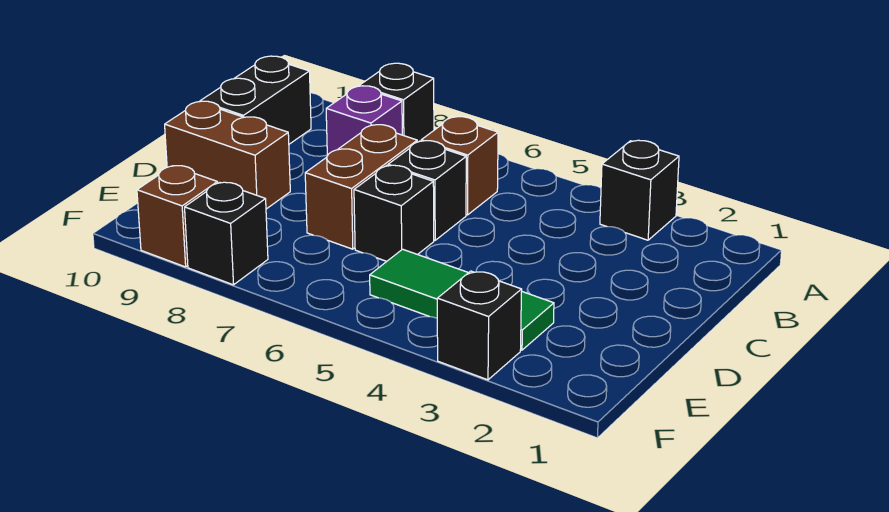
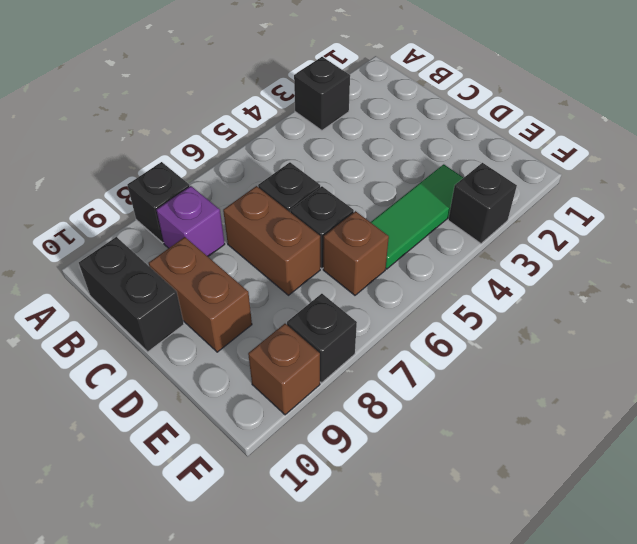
brown 1x1 brick [421,117,498,215] -> brown 1x1 brick moved to [323,211,389,295]
brown 1x2 brick [165,101,290,209] -> brown 1x2 brick turned to [149,237,252,352]

